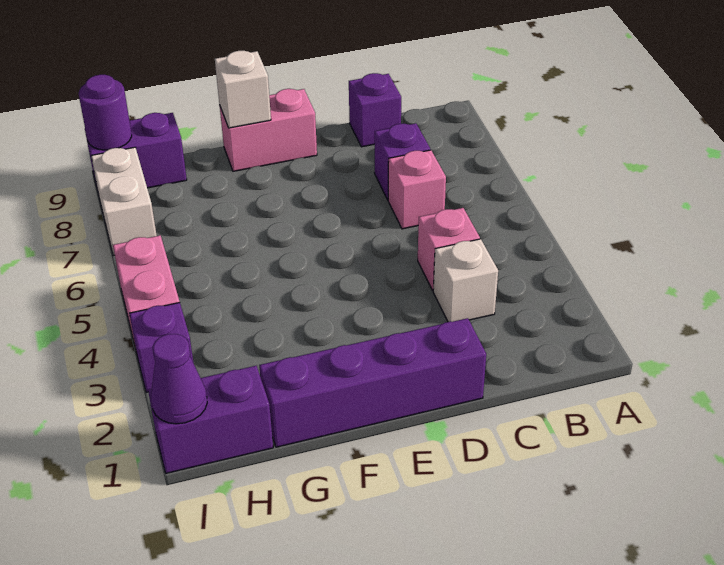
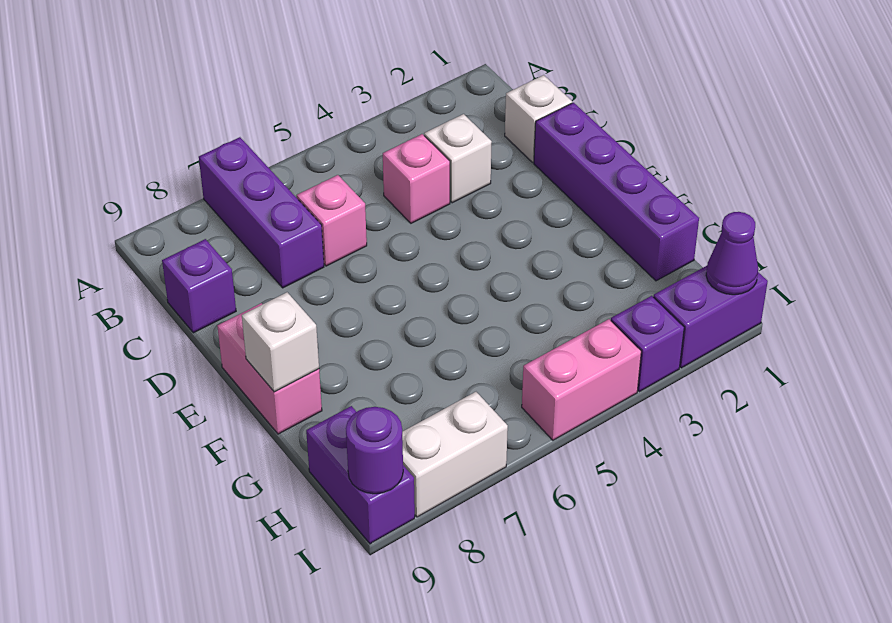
none -> white 1x1 brick [505,75,572,162]
purple 1x1 brick [375,123,430,200] -> purple 1x3 brick [199,137,324,288]
purple 1x2 brick [148,366,273,473] -> purple 1x2 brick turned to [654,266,768,368]

